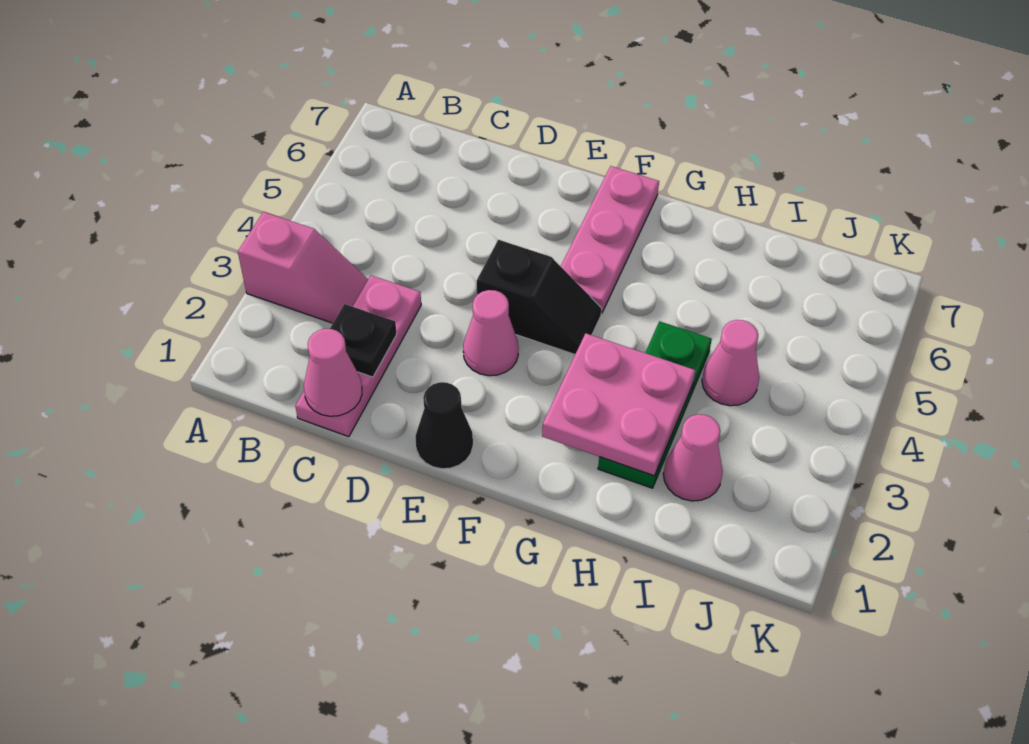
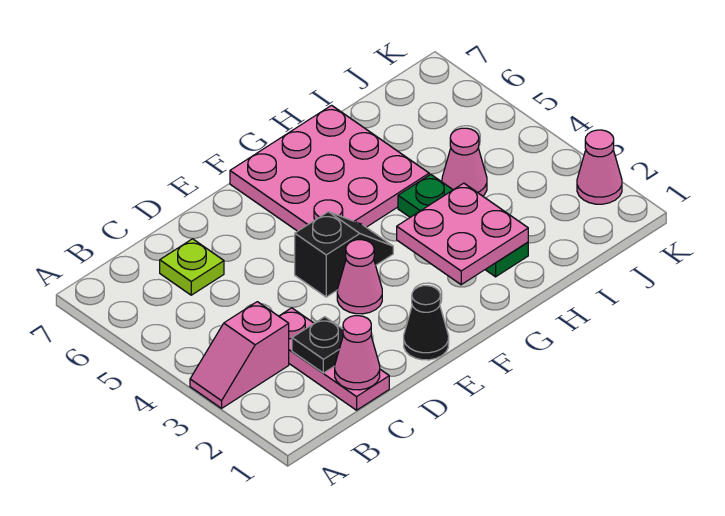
pink 1x2 slope [238,212,368,323] -> pink 1x2 slope turned to [190,302,289,408]
none -> lime 1x1 plate [160,239,224,295]
pink 1x3 plate [561,166,659,313] -> pink 3x3 plate [230,105,429,231]
pink 1x1 cone [663,414,723,501] -> pink 1x1 cone moved to [577,130,622,204]

